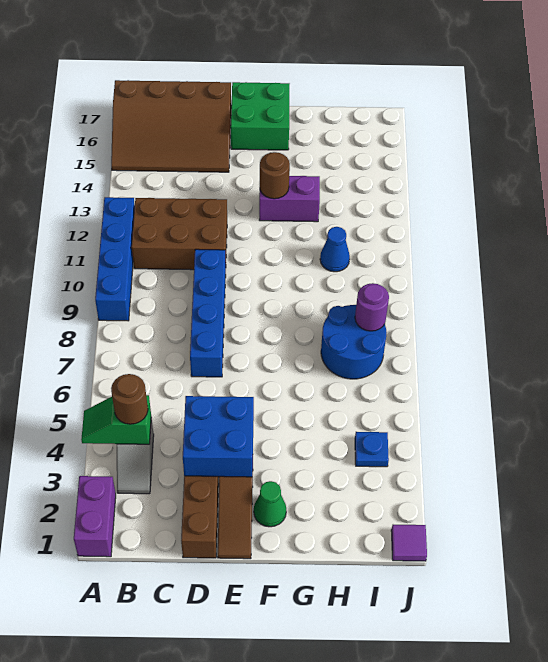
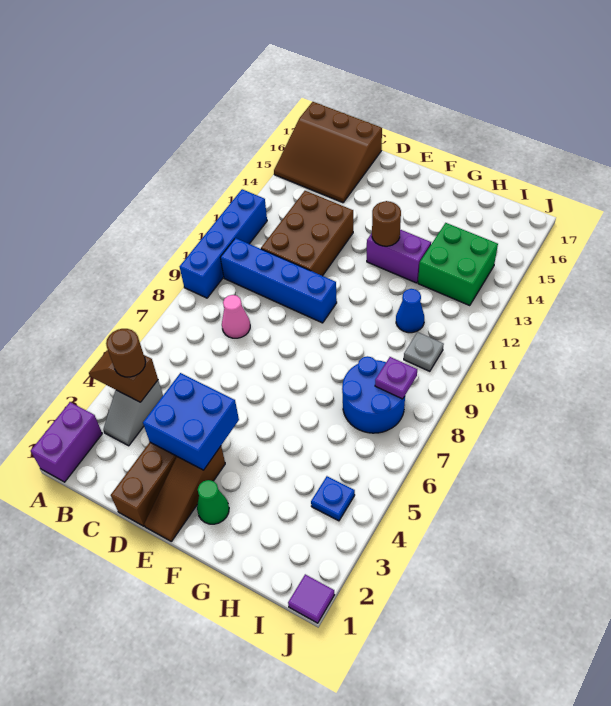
green 1x2 slope [81,395,151,444] -> brown 1x2 slope [89,350,158,402]
brown 3x4 slope [111,80,231,172] -> brown 3x3 slope [274,102,382,203]
brown 2x3 brick [132,198,227,270] -> brown 2x3 brick turned to [261,191,353,276]
none -> pink 1x1 cone [222,295,250,338]
blue 1x4 brick [190,249,226,377] -> blue 1x4 brick turned to [220,238,337,323]
green 2x2 brick [231,82,289,150] -> green 2x2 brick moved to [418,223,498,306]
purple 1x1 round brick [355,283,389,331] -> purple 1x1 plate [375,357,417,399]
none -> grey 1x1 plate [404,332,444,371]

